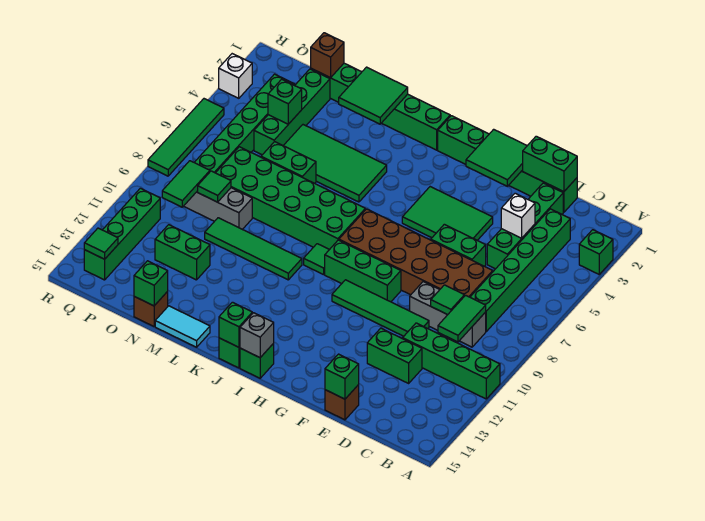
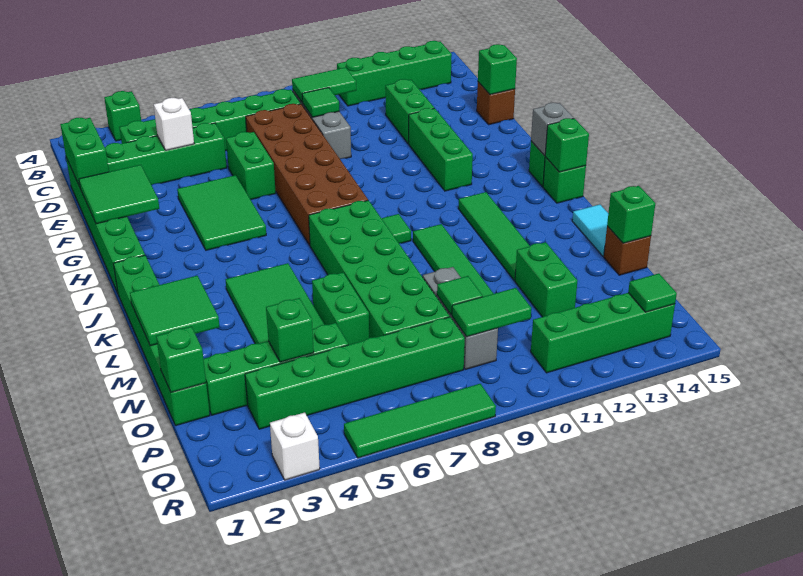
green 1x4 brick [403,323,500,399] -> green 1x4 brick turned to [337,41,452,106]
green 1x4 tile [332,280,429,336] -> green 1x4 tile moved to [458,192,530,281]
green 1x3 brick [325,240,401,302] -> green 1x3 brick moved to [409,108,473,191]
brown 1x1 brick [311,33,344,78] -> green 1x1 brick [156,327,206,392]

